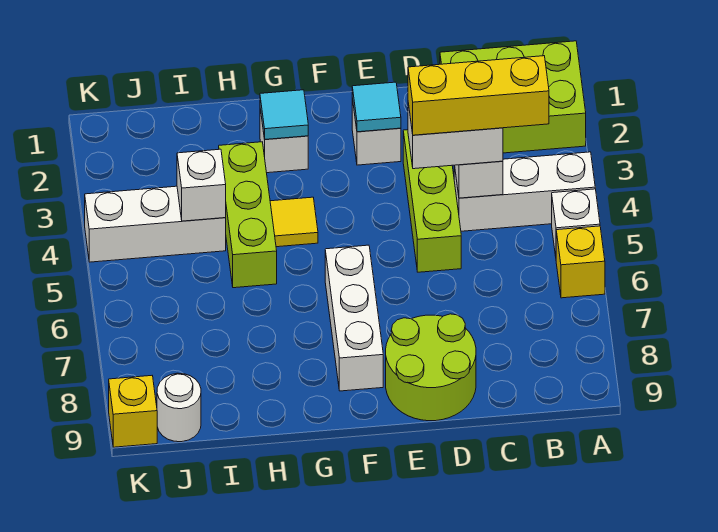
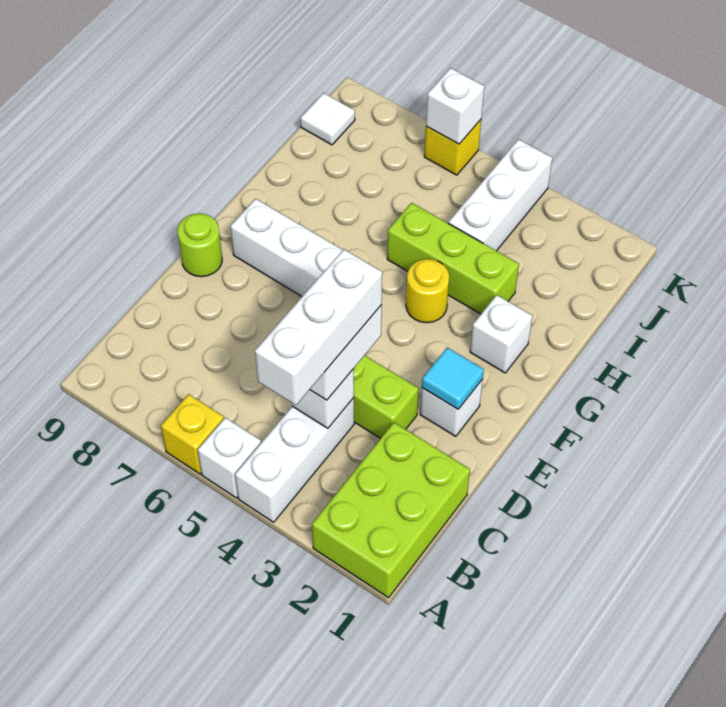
yellow 1x3 brick [408,56,549,135] -> white 1x3 brick [255,249,382,405]
lime 2x2 round brick [386,314,476,421] -> lime 1x1 round brick [177,213,222,277]
cyan 1x1 tile [260,90,308,139] -> none
yellow 1x1 tile [270,197,318,247] -> yellow 1x1 round brick [406,259,449,323]
white 1x1 brick [177,149,226,221] -> white 1x1 brick moved to [426,68,484,144]
white 1x1 round brick [157,373,201,442] -> white 1x1 tile [300,93,355,145]
yellow 1x1 brick [109,376,157,447] -> yellow 1x1 brick moved to [424,120,481,175]

